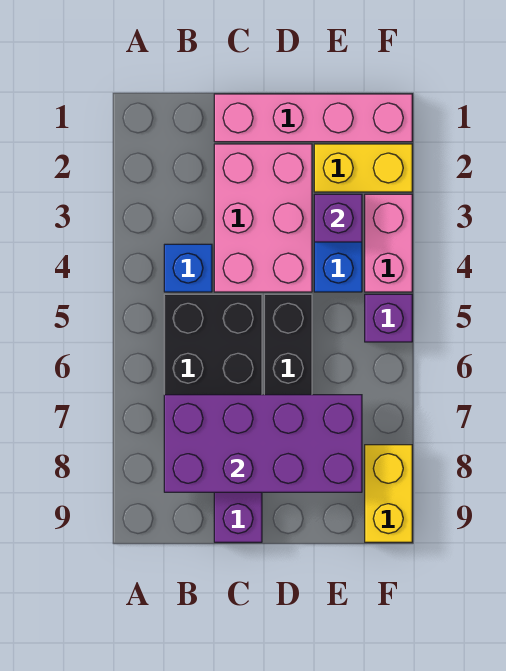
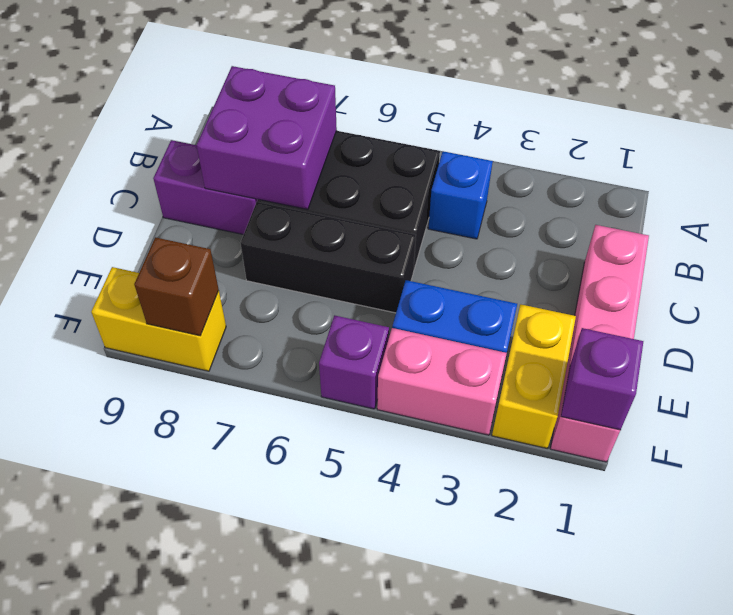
purple 2x4 brick [164,395,362,492] -> purple 2x2 brick [197,66,337,209]
pink 2x3 brick [214,144,312,292] -> none
purple 1x1 brick [314,194,362,242] -> purple 1x1 brick moved to [561,328,643,430]
none -> brown 1x1 brick [134,237,219,336]

